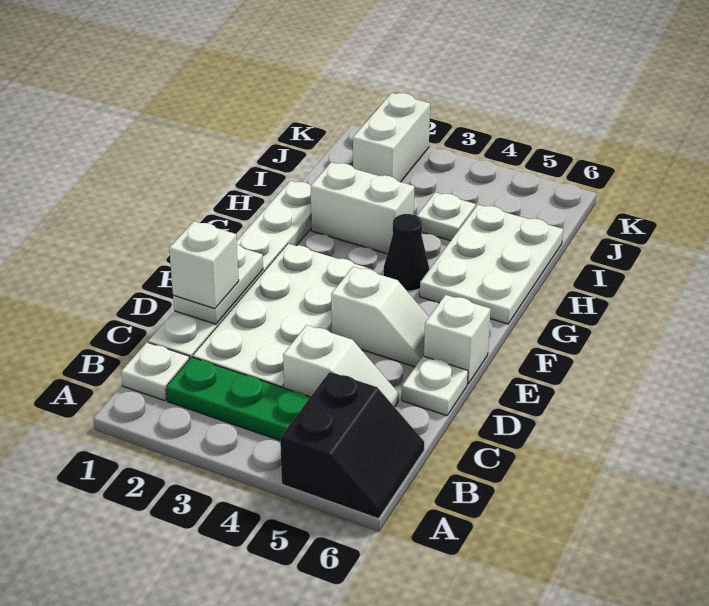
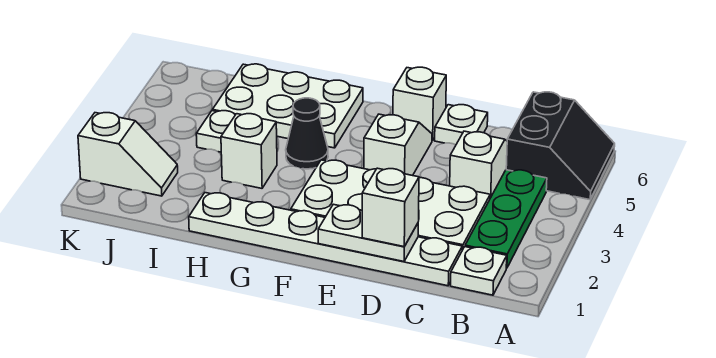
black 2x2 slope [280,372,424,519] -> black 2x2 slope turned to [506,92,615,200]
white 1x2 brick [311,162,414,254] -> white 1x1 brick [221,114,277,188]
white 1x2 brick [353,93,430,182] -> white 1x2 slope [78,113,178,196]

